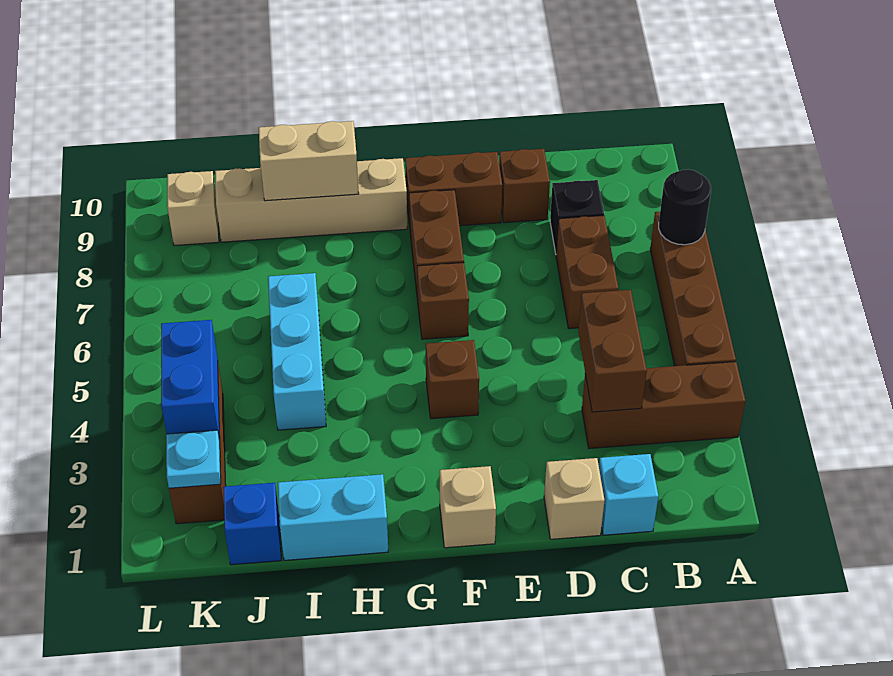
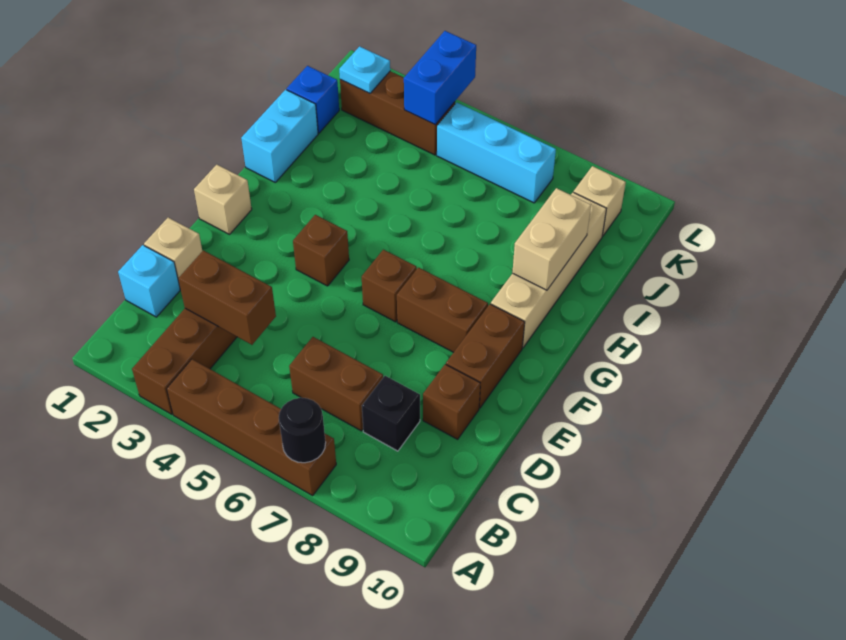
cyan 1x3 brick [268,273,326,430] -> cyan 1x3 brick moved to [437,103,556,203]
blue 1x2 brick [161,320,220,439] -> blue 1x2 brick turned to [404,31,476,125]

